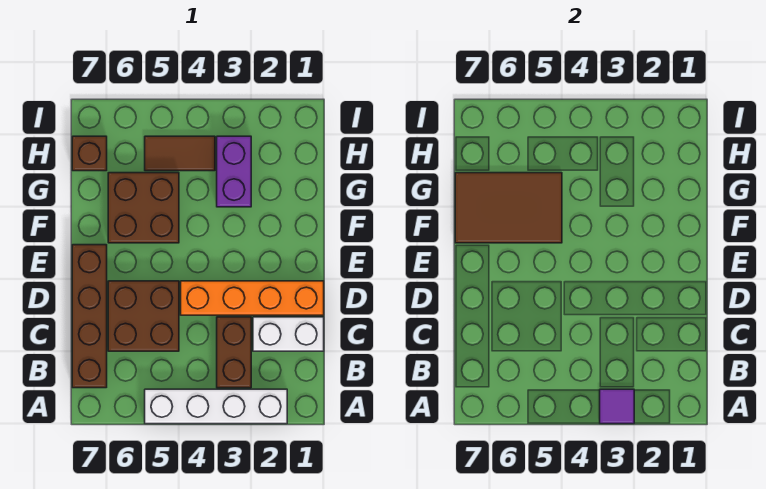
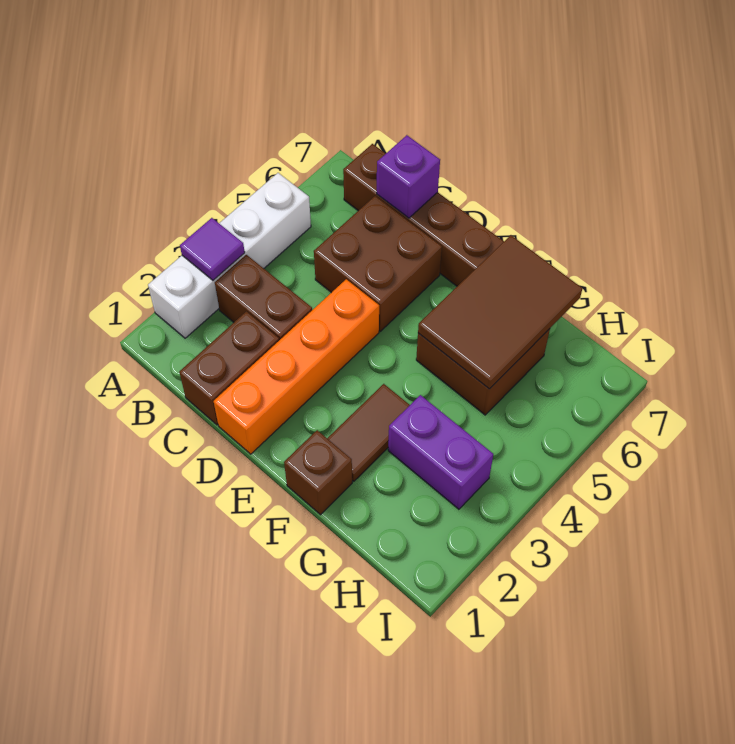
white 1x2 brick [253,317,324,351] -> brown 1x2 brick [179,311,279,425]
none -> purple 1x1 brick [377,135,440,218]
brown 1x2 tile [145,136,215,171] -> brown 1x2 tile moved to [327,384,410,481]
brown 1x1 brick [72,136,107,171] -> brown 1x1 brick moved to [284,430,352,515]

